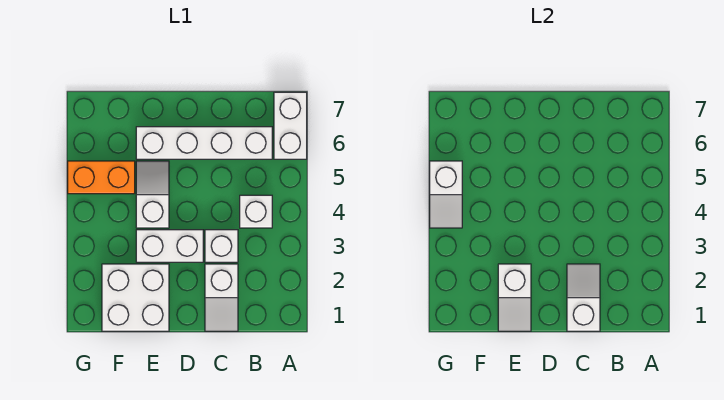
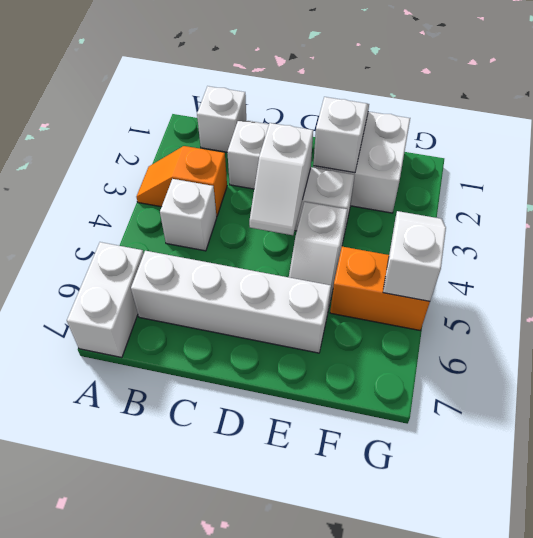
none -> orange 1x2 slope [137,146,227,217]
white 1x2 slope [567,264,600,331] -> white 1x2 slope moved to [249,123,313,235]
white 1x1 brick [205,230,238,262] -> white 1x1 brick moved to [197,86,246,152]

